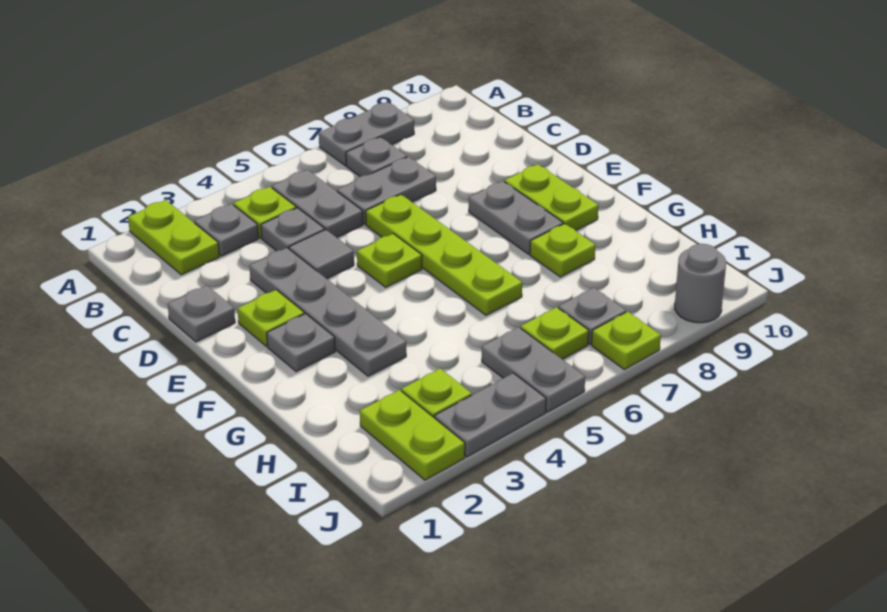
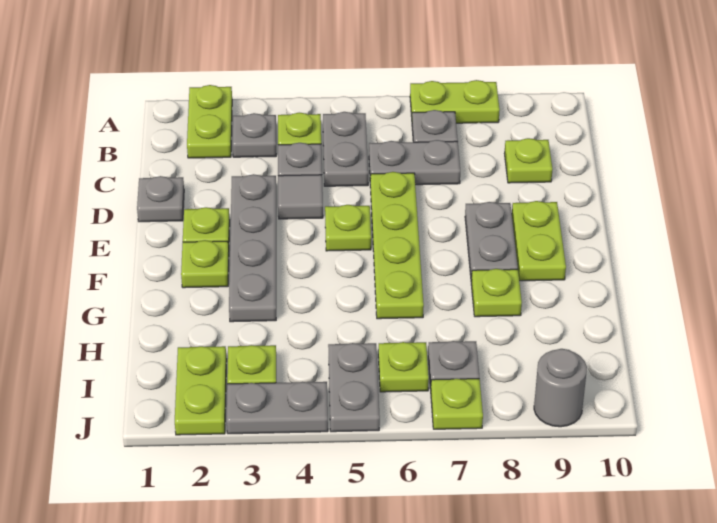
grey 1x2 plate [319,102,414,166] -> lime 1x2 plate [410,80,500,123]
none -> lime 1x1 plate [505,138,553,183]
grey 1x1 plate [267,314,335,372] -> lime 1x1 plate [181,240,229,288]

